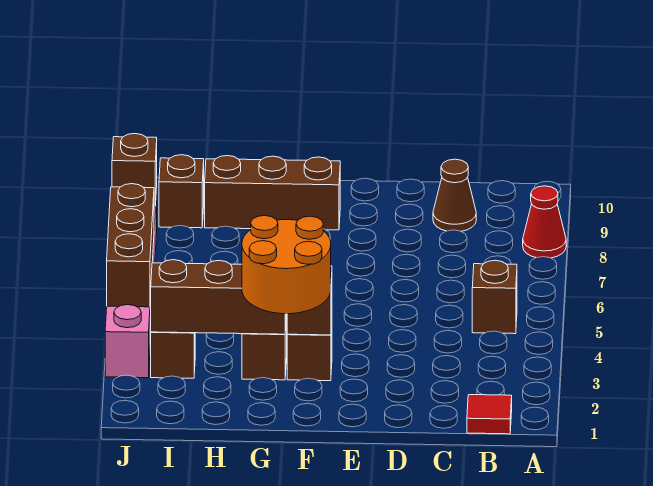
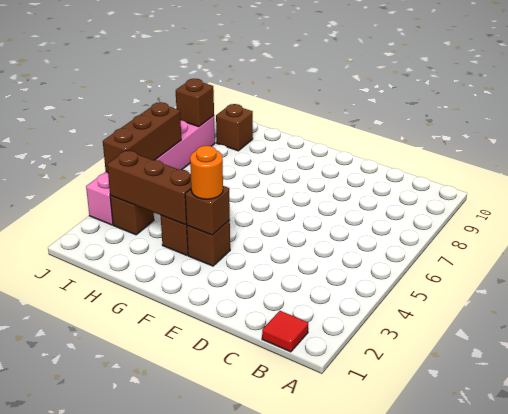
red 1x1 cone [523,186,566,258] -> none
brown 1x1 brick [472,260,517,334] -> none
brown 1x1 cone [433,159,476,231] -> none
orange 2x2 round brick [242,216,331,314] -> orange 1x1 round brick [190,146,223,199]
brown 1x3 brick [205,156,340,230] -> none

